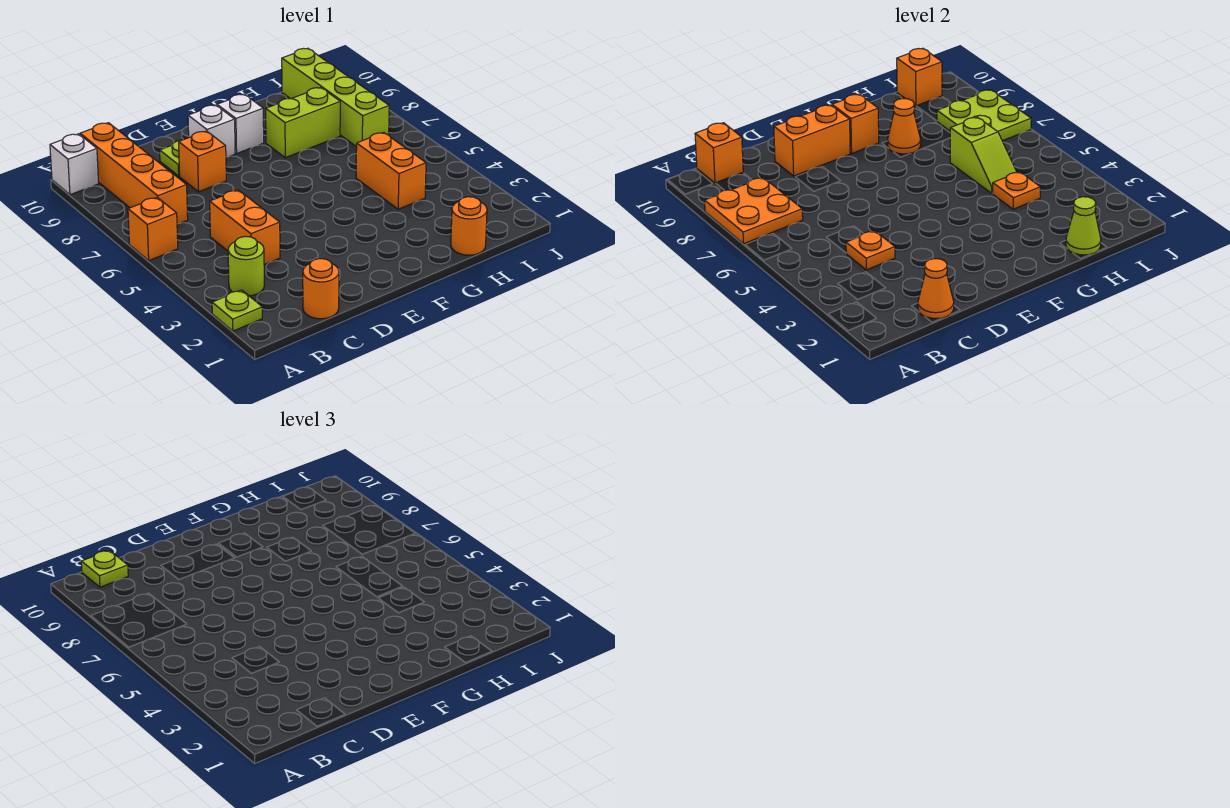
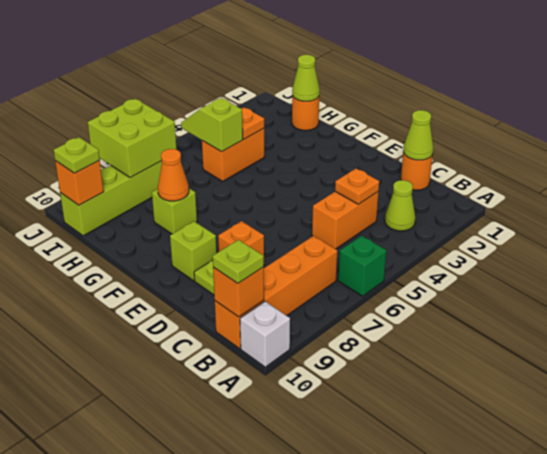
lime 1x1 plate [212,290,262,331] -> lime 1x1 plate moved to [54,137,100,173]
orange 1x1 brick [128,197,178,260] -> green 1x1 brick [338,236,386,296]
orange 2x2 plate [705,178,803,244] -> none
lime 1x1 round brick [228,236,264,296] -> lime 1x1 cone [385,180,415,231]
orange 1x1 cone [918,259,954,318] -> lime 1x1 cone [403,110,433,160]
orange 1x2 brick [774,105,850,176] -> none
white 1x1 brick [188,105,235,157] -> lime 1x1 brick [170,221,217,281]
white 1x1 brick [217,94,264,153] -> none
orange 1x1 brick [832,94,879,153] -> none
lime 1x2 brick [266,87,340,158] -> lime 1x1 brick [152,188,197,234]
lime 1x2 slope [950,117,1017,193] -> lime 1x2 slope turned to [181,98,243,152]
lime 2x2 plate [937,90,1031,141] -> lime 2x2 brick [88,99,177,178]

